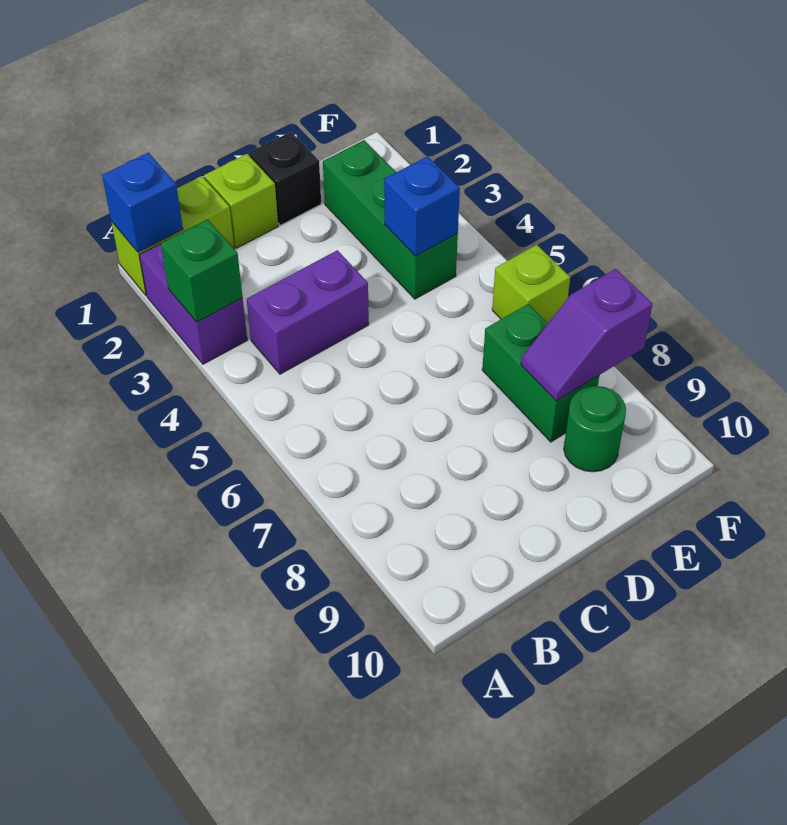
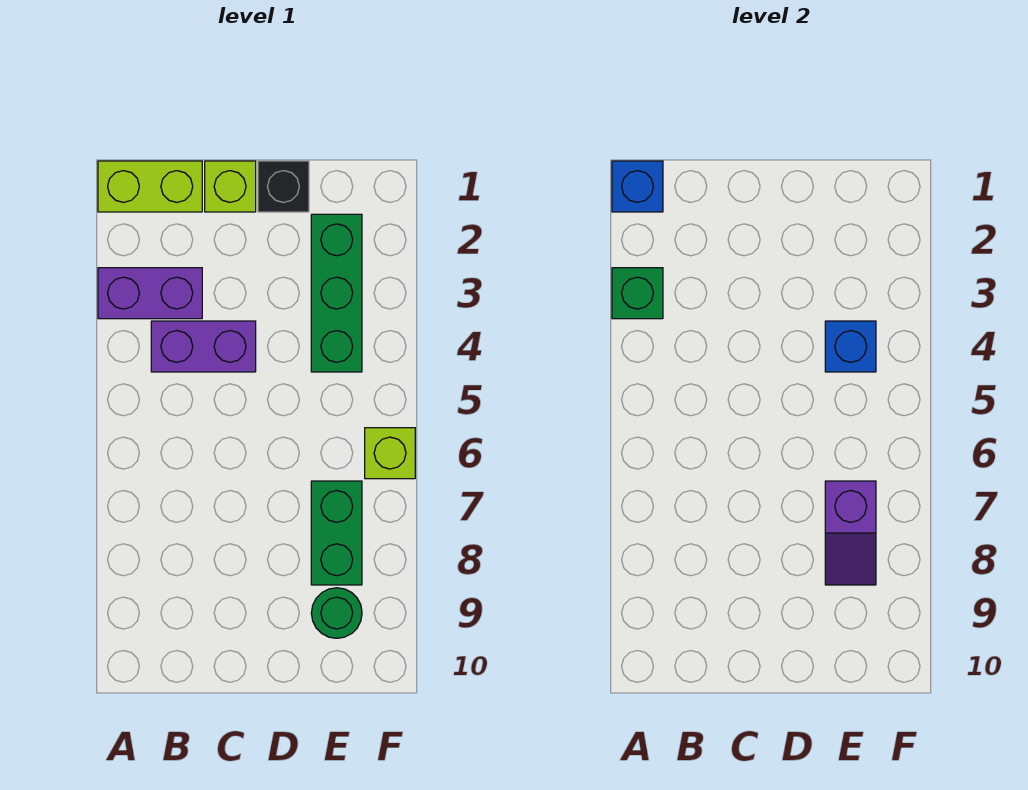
purple 1x2 brick [139,244,247,364] -> purple 1x2 brick turned to [98,268,202,319]
purple 1x2 slope [521,269,653,401] -> purple 1x2 slope turned to [825,481,876,585]

